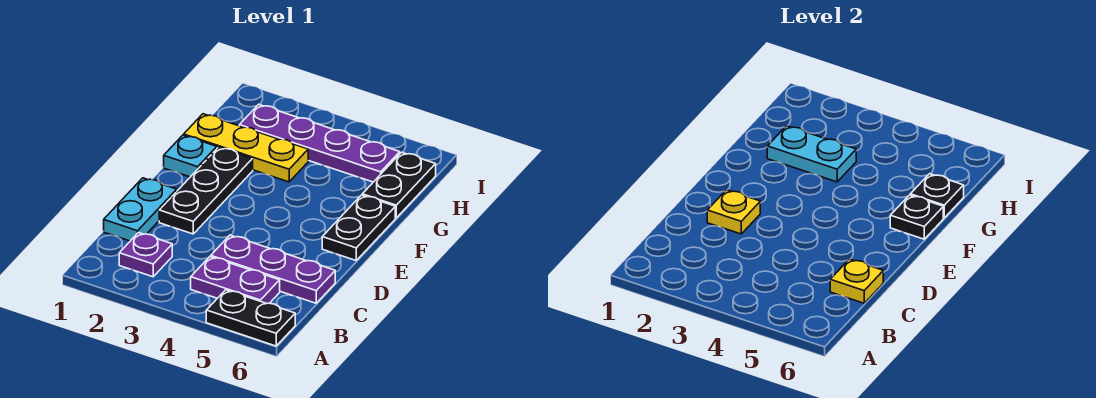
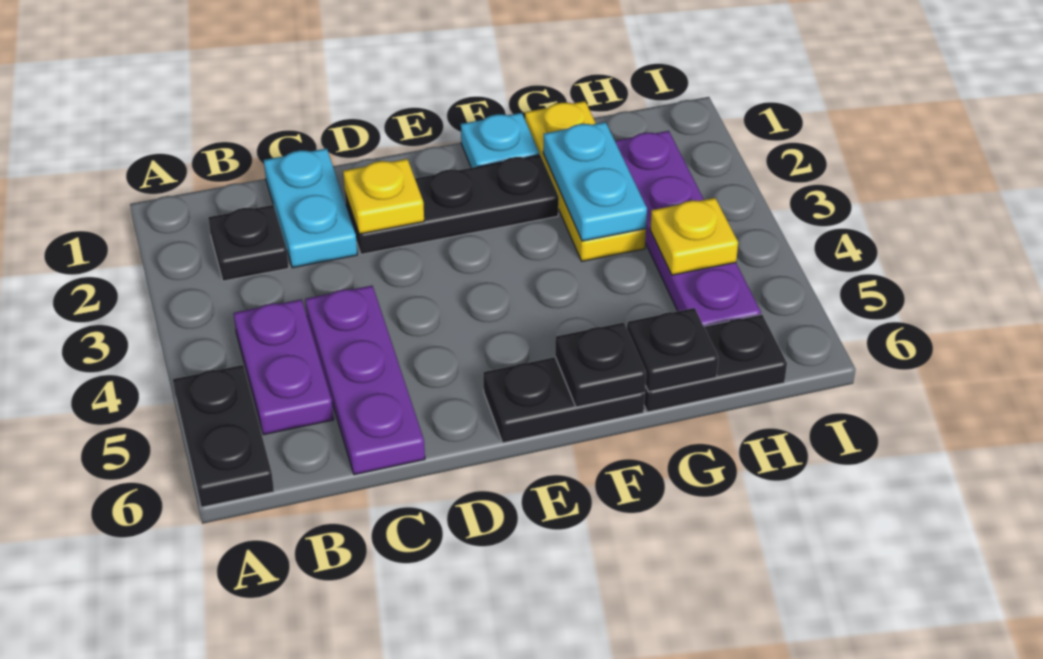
purple 1x1 plate [119,233,172,277] -> black 1x1 plate [208,205,289,281]
cyan 1x2 plate [104,178,177,241] -> cyan 1x2 plate turned to [264,148,357,268]
yellow 1x1 plate [830,259,883,303] -> yellow 1x1 plate moved to [650,198,738,275]

